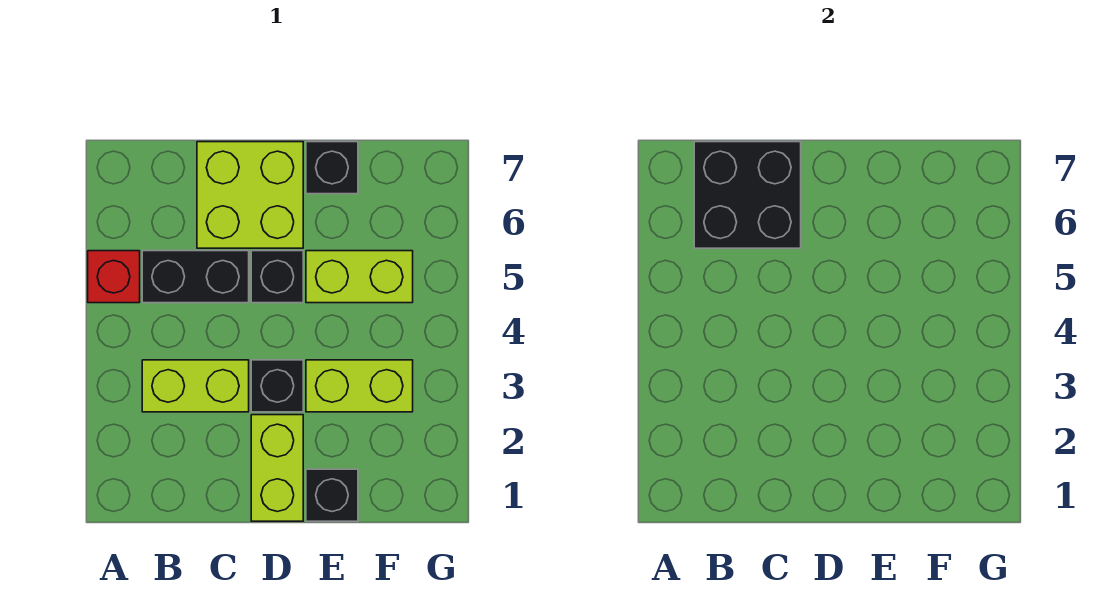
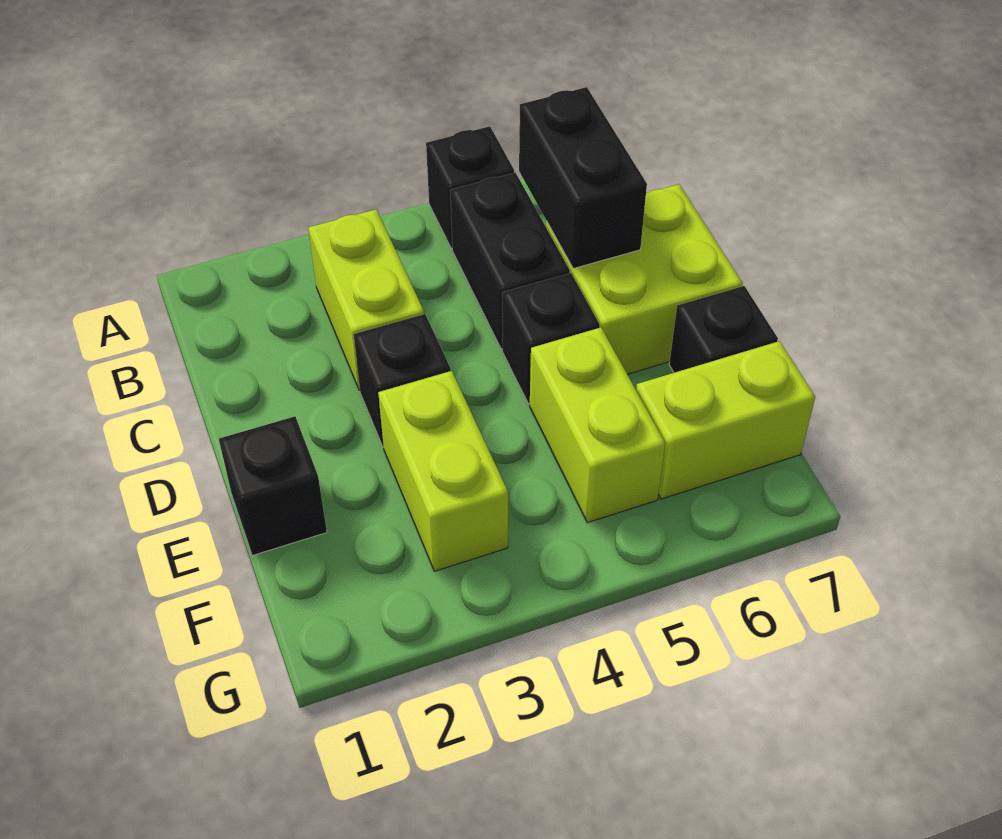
red 1x1 brick [88,251,140,303] -> black 1x1 brick [426,126,514,248]
black 2x2 brick [694,142,801,248] -> black 1x2 brick [519,87,647,269]
lime 1x2 brick [251,415,303,521] -> lime 1x2 brick moved to [636,341,815,499]

